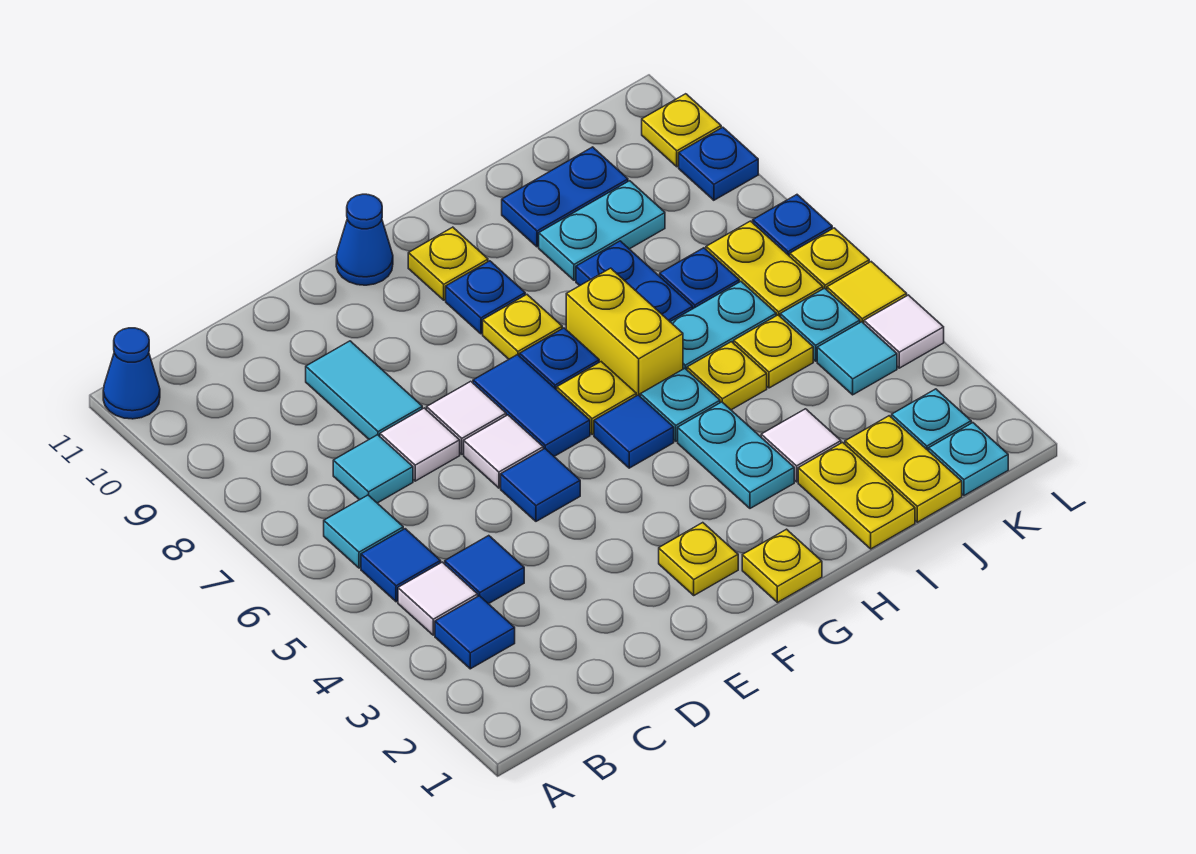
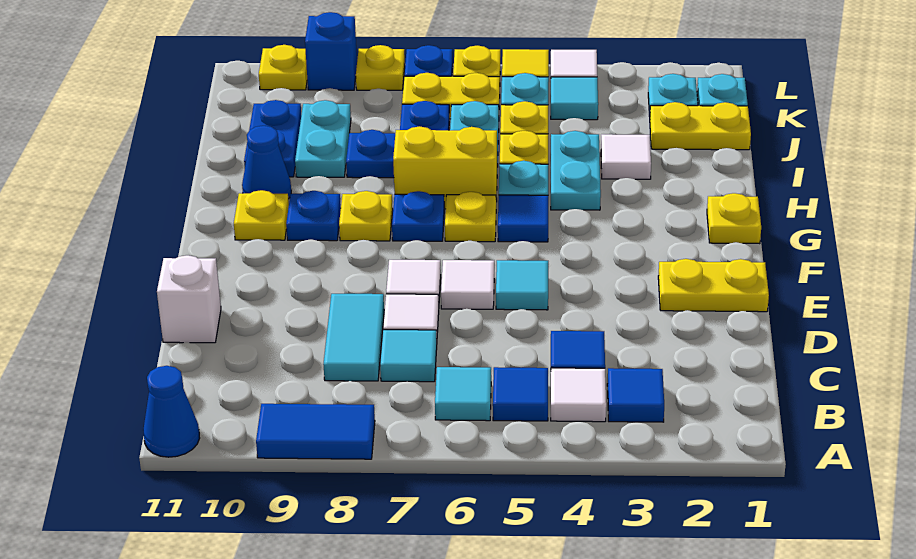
cyan 1x2 tile [306,341,422,439] -> cyan 1x2 tile turned to [323,294,384,381]
none -> white 1x1 brick [157,255,221,343]
blue 1x1 tile [501,449,580,521] -> cyan 1x1 tile [496,260,548,310]
yellow 1x1 plate [659,523,738,595] -> yellow 1x1 plate moved to [356,45,405,90]
blue 1x2 tile [473,355,590,456] -> blue 1x2 tile moved to [256,404,375,459]
blue 1x1 cone [336,194,393,285] -> blue 1x1 cone moved to [242,126,291,199]
cyan 1x2 plate [678,402,794,508] -> cyan 1x2 plate turned to [551,131,601,210]
yellow 1x2 plate [798,442,915,549] -> yellow 1x2 plate moved to [658,259,769,312]
blue 1x1 plate [679,127,758,200] -> blue 1x1 brick [305,12,357,90]

